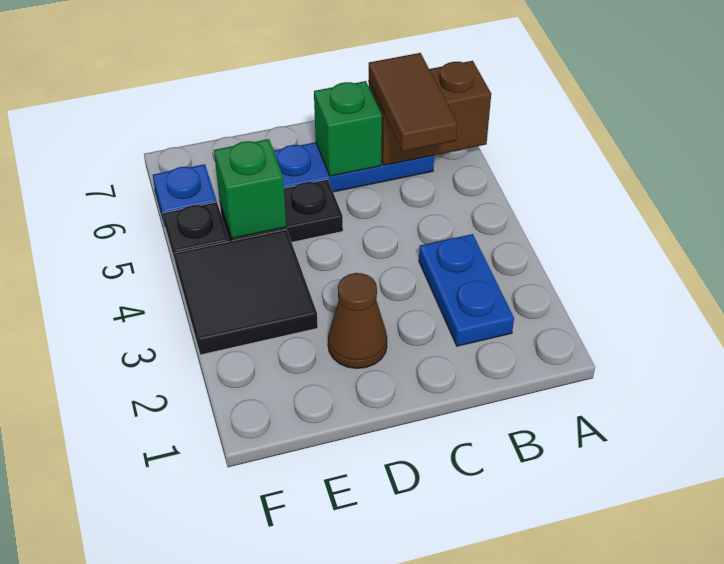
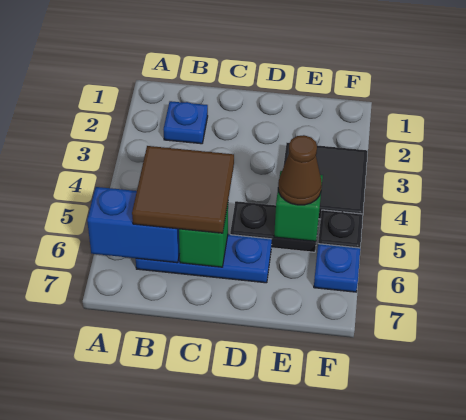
brown 1x2 brick [369,61,491,165] -> blue 1x2 brick [87,187,180,263]
blue 1x2 plate [419,234,514,346] -> blue 1x1 plate [163,101,208,144]
brown 1x2 tile [369,53,457,152] -> brown 2x2 tile [132,146,234,233]
brown 1x1 cone [328,273,387,368] -> brown 1x1 cone moved to [278,135,322,205]

